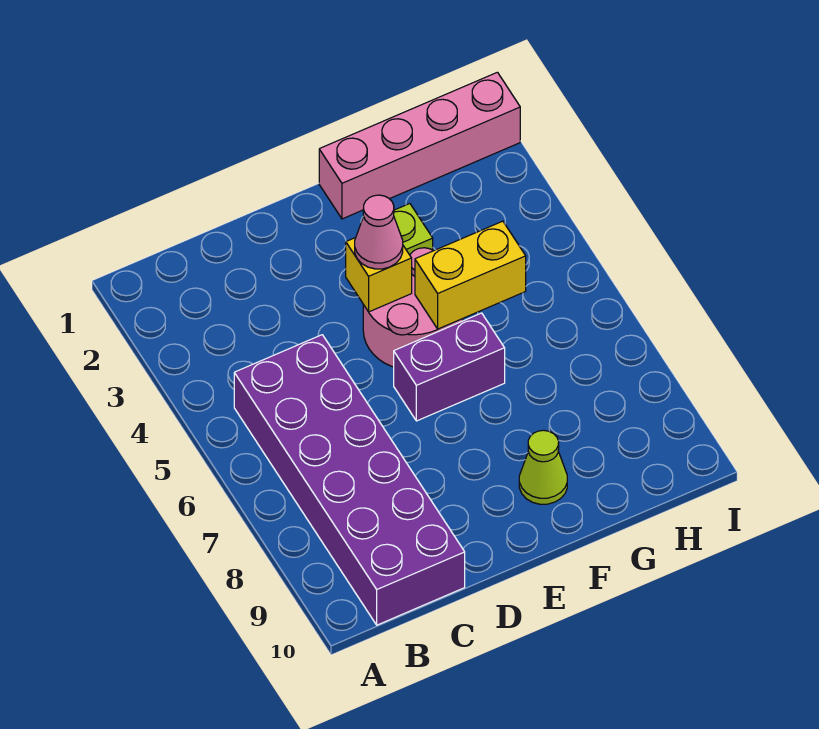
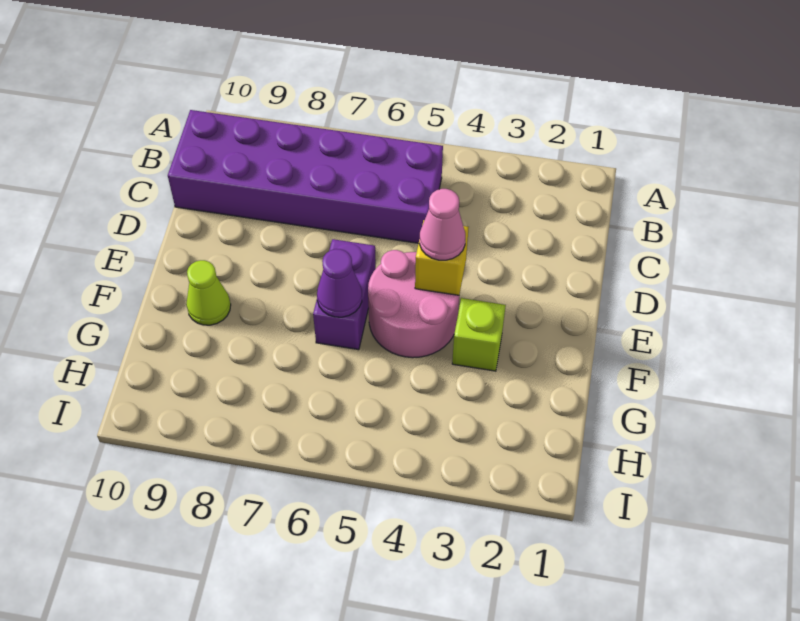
pink 1x4 brick [319,72,520,219] -> none
yellow 1x2 brick [415,221,526,329] -> none
none -> purple 1x1 cone [317,249,362,317]

